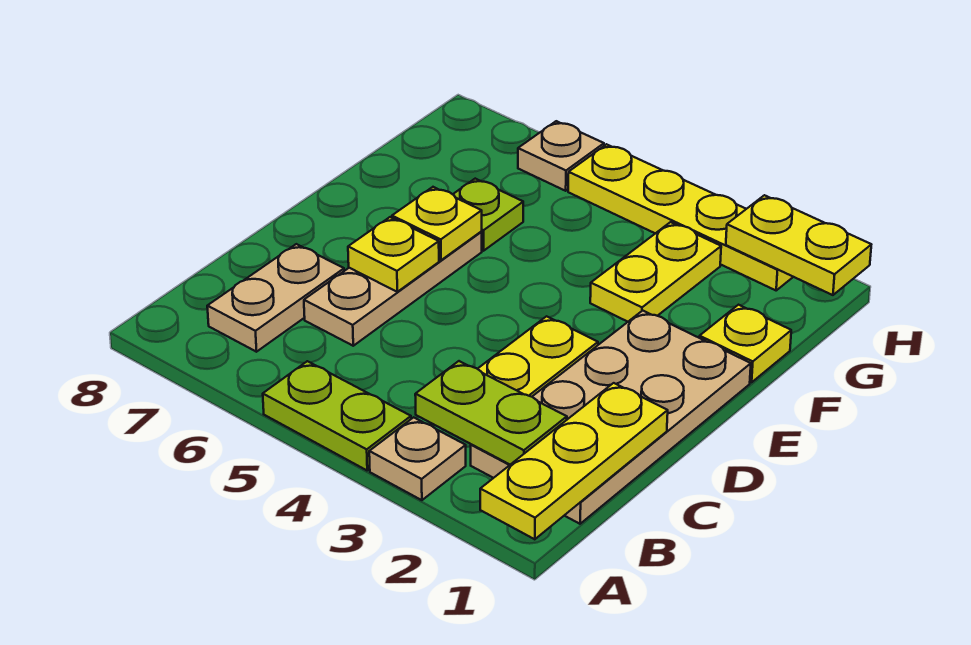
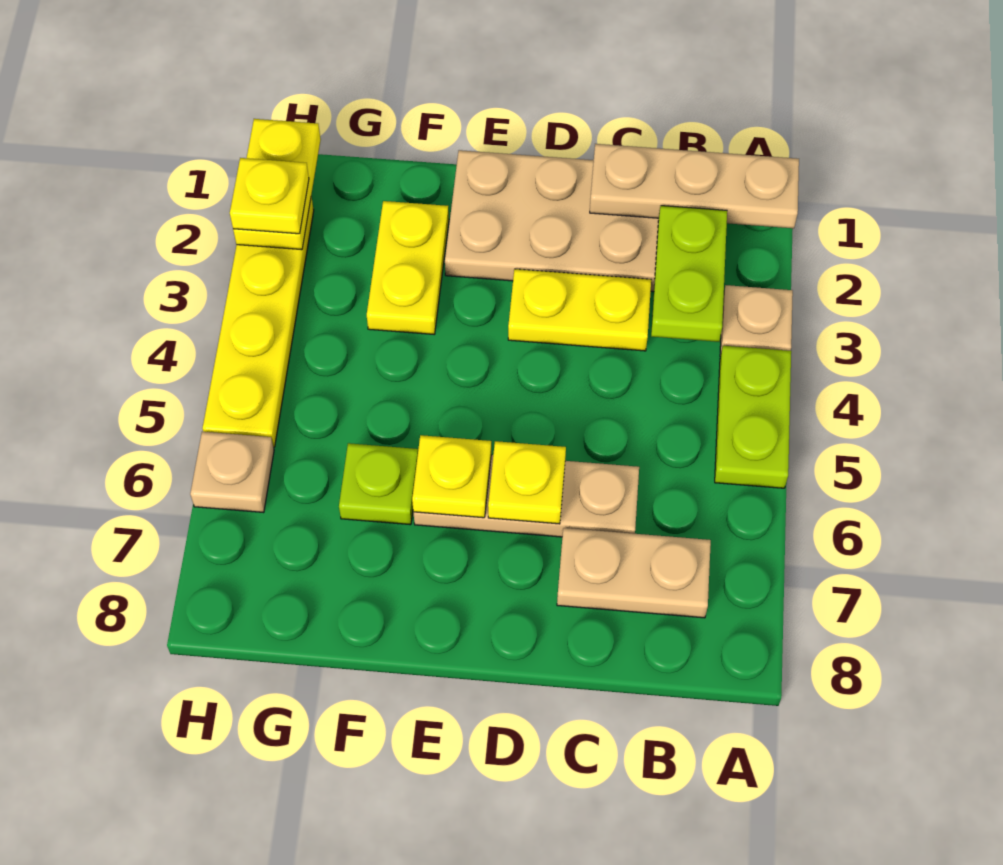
yellow 1x3 plate [480,383,668,539] -> tan 1x3 plate [590,144,799,228]
yellow 1x1 plate [700,305,791,382] -> yellow 1x1 plate moved to [230,158,309,234]
yellow 1x2 plate [590,222,721,322] -> yellow 1x2 plate turned to [367,201,449,334]

